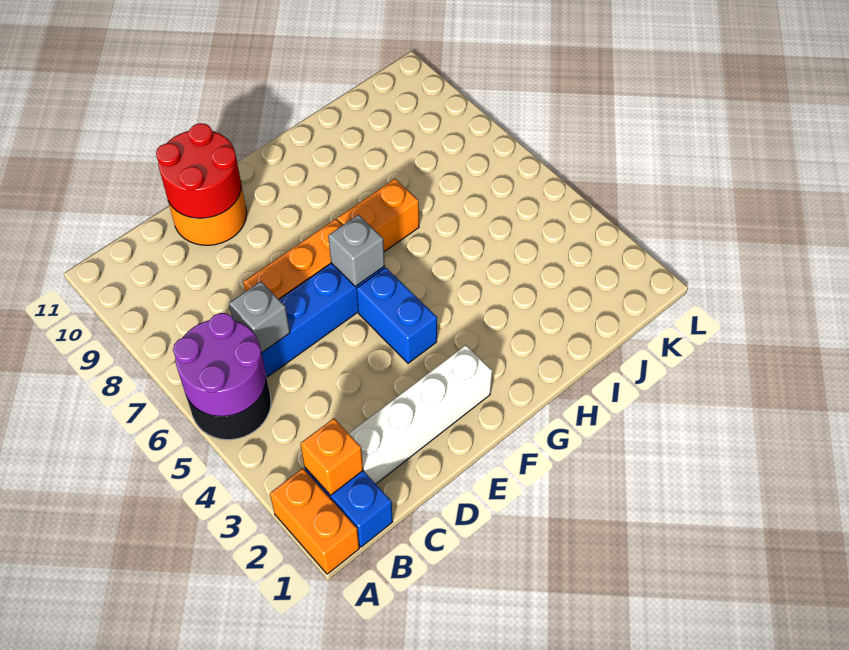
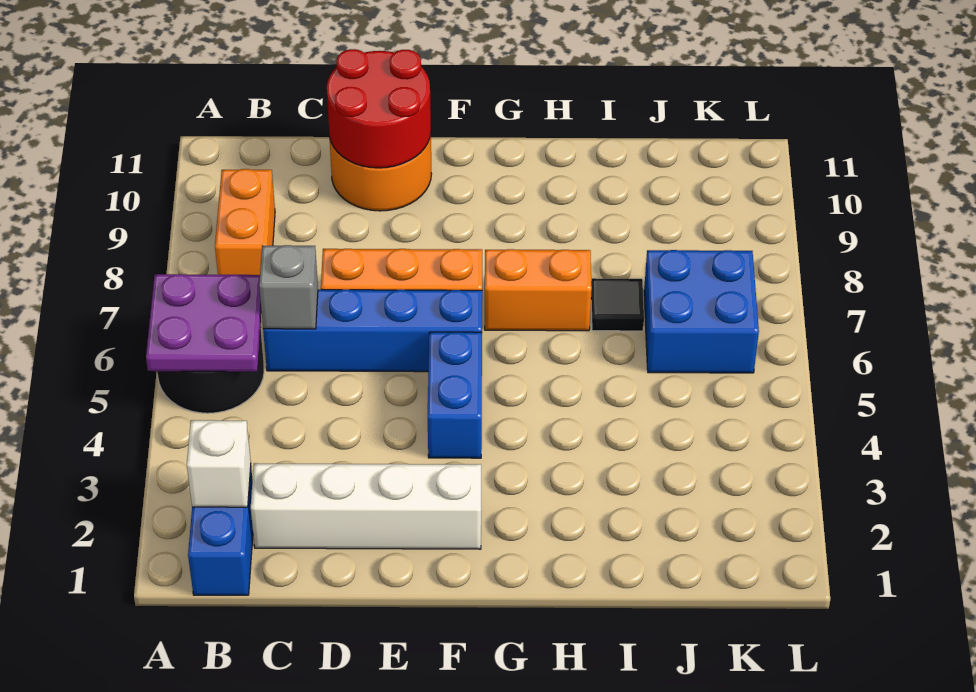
orange 1x2 brick [270,468,359,574] -> orange 1x2 brick moved to [215,169,275,275]
purple 2x2 round brick [173,313,266,416] -> purple 2x2 plate [146,274,262,372]
orange 1x1 brick [300,418,363,495] -> white 1x1 brick [187,420,251,507]
grey 1x1 brick [328,215,385,287] -> none
none -> black 1x1 tile [591,278,644,331]
none -> blue 2x2 brick [644,250,759,373]

